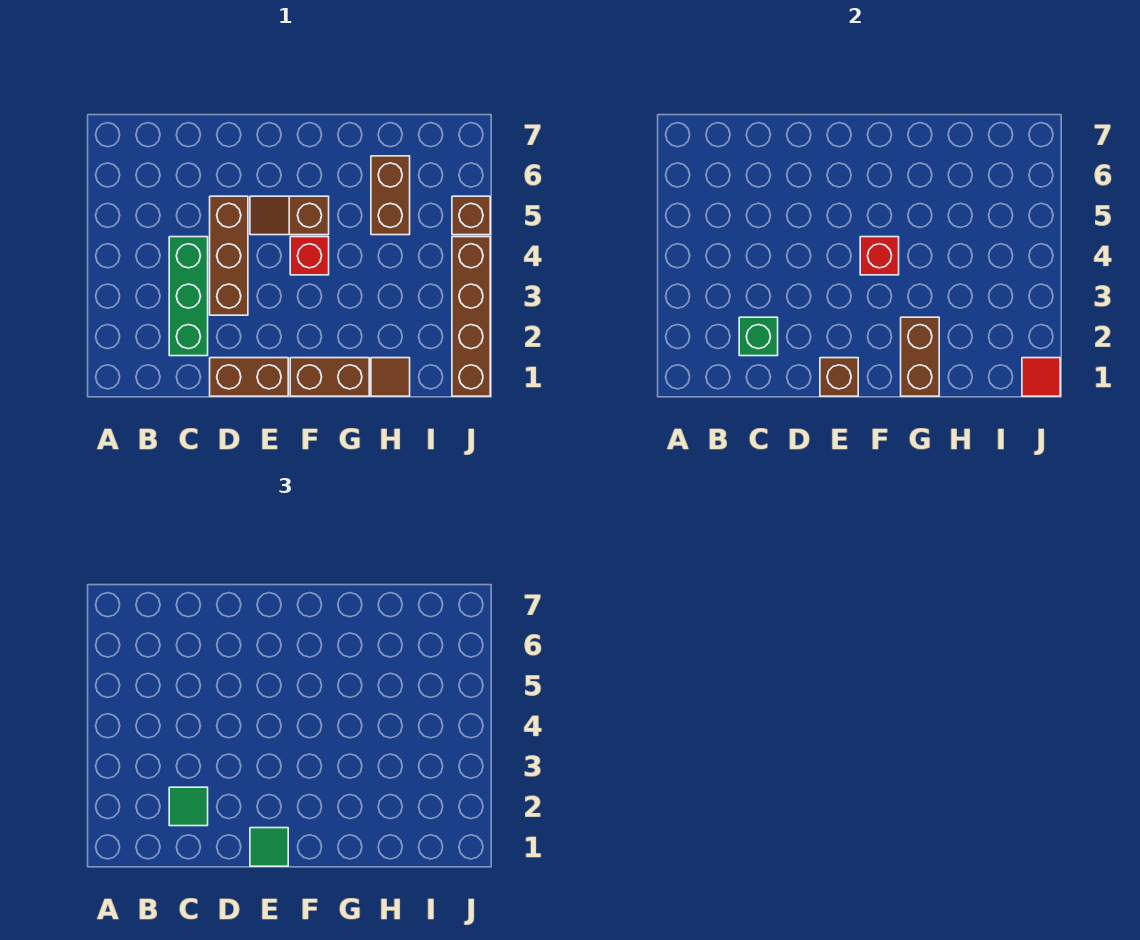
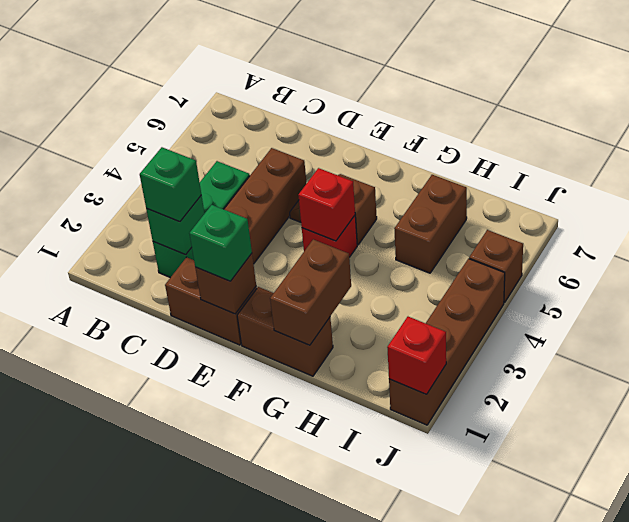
green 1x1 tile [169,787,208,826] -> green 1x1 brick [140,147,201,222]
green 1x1 tile [250,828,288,866] -> green 1x1 brick [189,205,252,281]
brown 1x1 tile [371,358,410,396] -> none
red 1x1 tile [1022,358,1060,396] -> red 1x1 brick [387,316,446,394]

